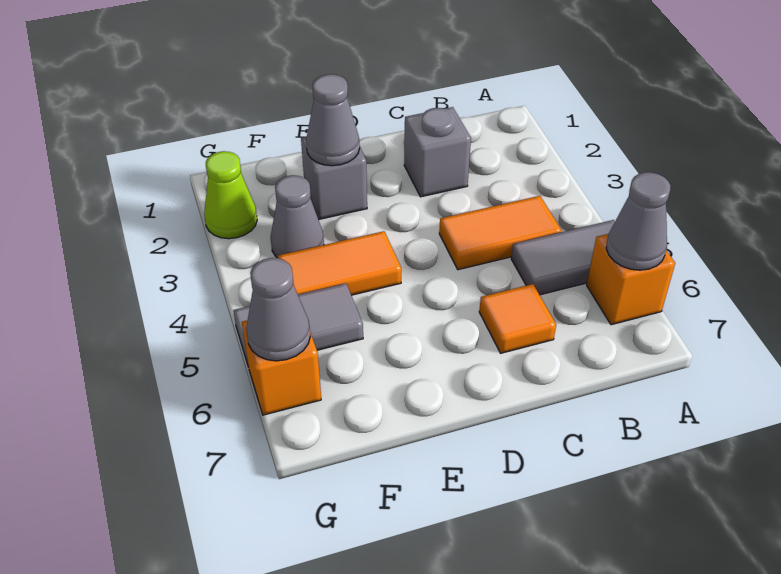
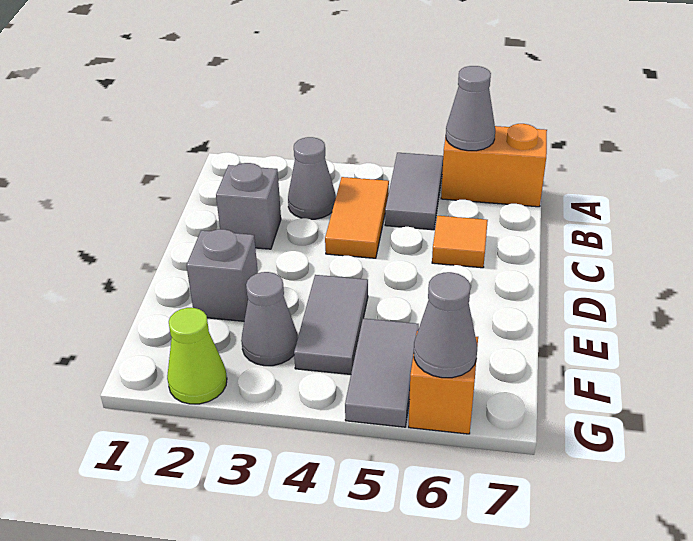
orange 1x1 brick [587,234,675,325] -> orange 1x2 brick [441,124,547,207]
grey 1x1 cone [306,74,360,166] -> grey 1x1 cone moved to [288,137,336,219]
orange 1x2 tile [278,231,401,295] -> grey 1x2 tile [294,275,368,374]

